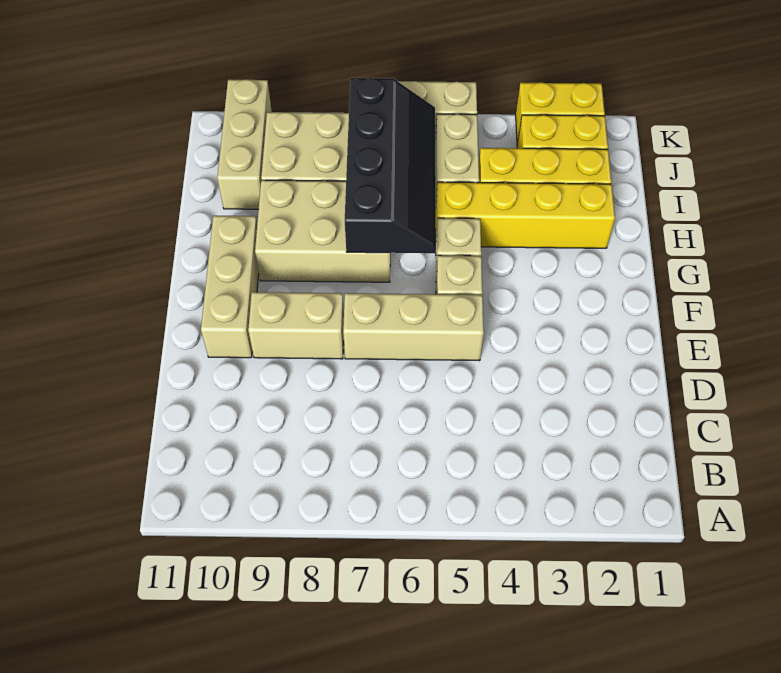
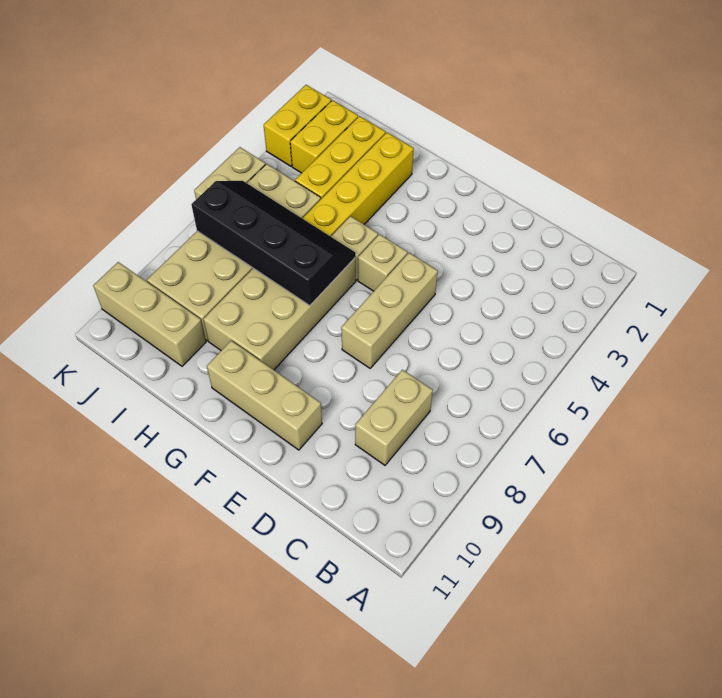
tan 1x2 brick [248,292,344,359] -> tan 1x2 brick moved to [355,370,433,465]
tan 2x3 brick [255,180,390,282] -> tan 2x4 brick [203,258,356,370]

